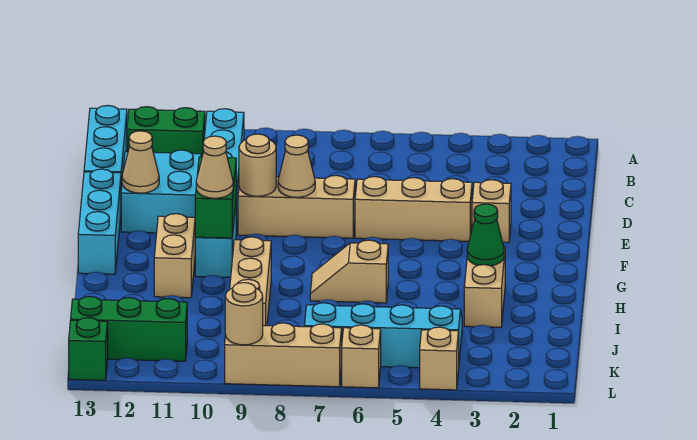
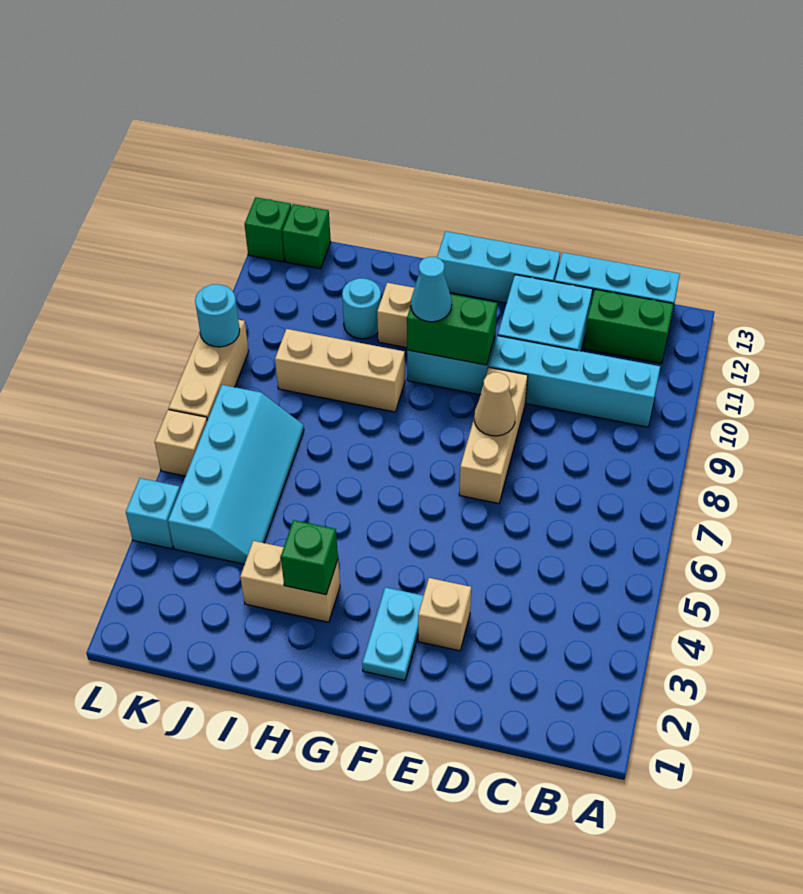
green 1x2 brick [127,107,205,157] -> green 1x2 brick turned to [584,289,673,364]
tan 1x3 brick [355,177,472,241] -> none
tan 1x1 round brick [239,134,276,196] -> none
tan 1x1 cone [122,131,159,193] -> none
none -> cyan 1x2 plate [362,587,424,680]
tan 1x1 cone [196,136,233,198] -> cyan 1x1 cone [411,257,452,322]
green 1x1 cone [467,204,504,266] -> green 1x1 brick [281,520,338,595]
tan 1x2 slope [310,240,388,303] -> none
none -> cyan 1x1 round brick [342,278,381,339]
green 1x3 brick [71,296,187,361] -> green 1x1 brick [282,204,331,269]
tan 1x1 brick [420,327,459,390] -> cyan 1x1 brick [126,478,180,549]
tan 1x1 round brick [225,283,263,345] -> cyan 1x1 round brick [195,284,240,347]

